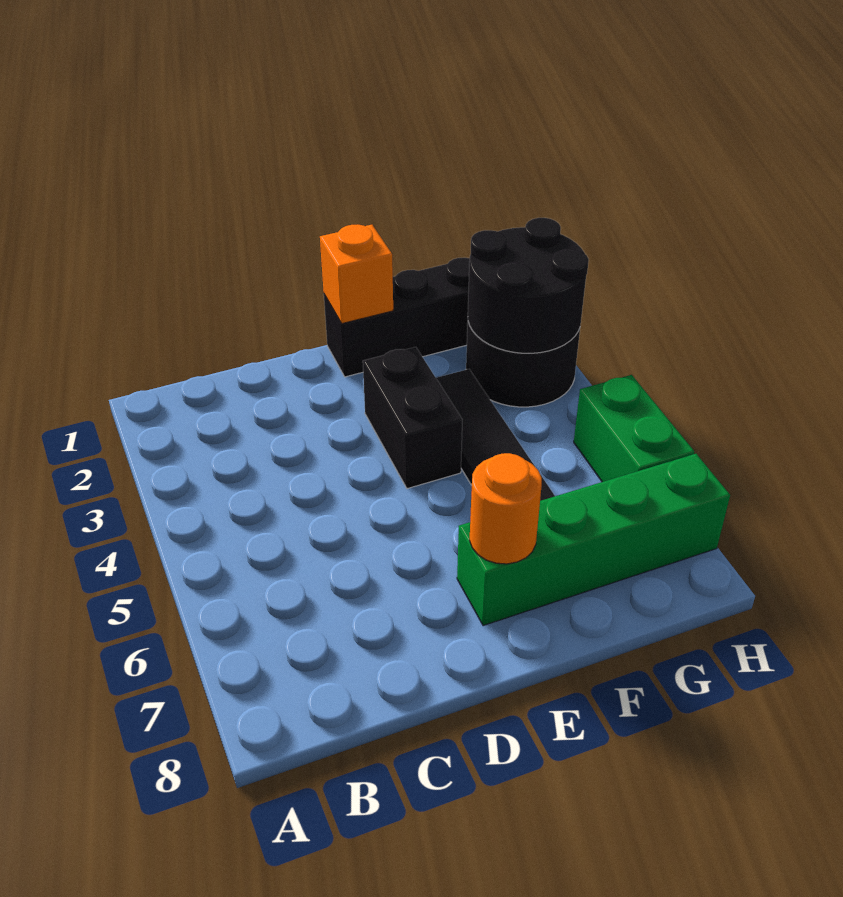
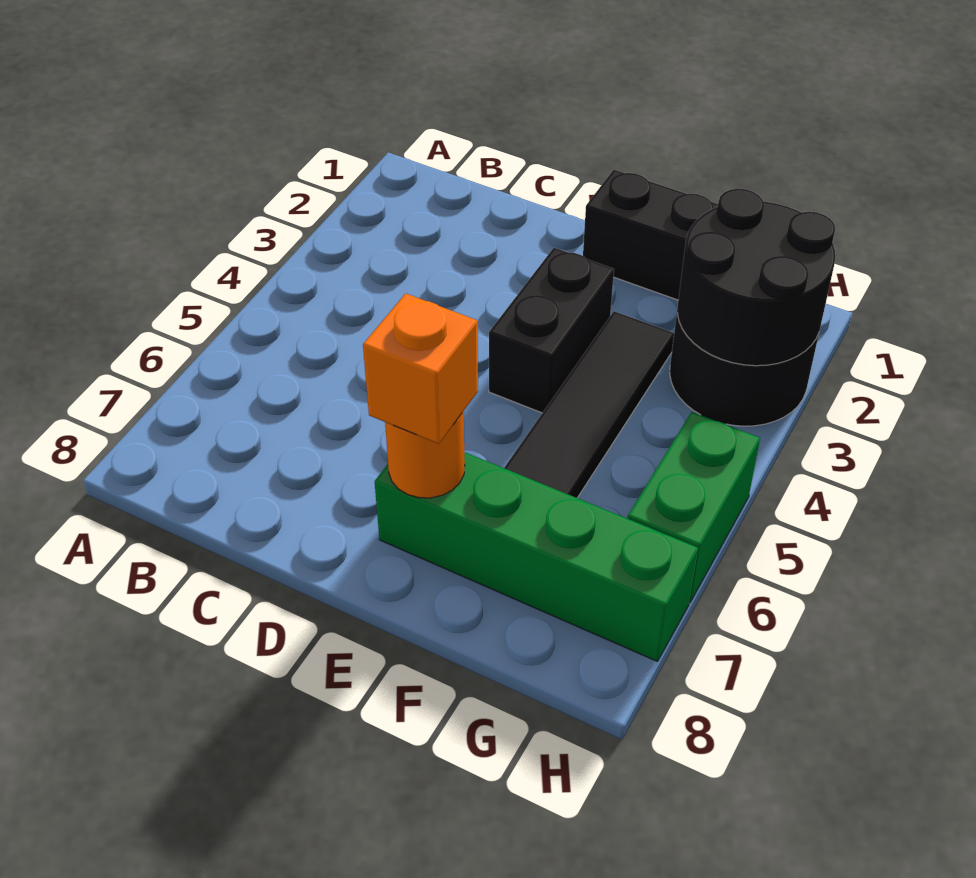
orange 1x1 brick [320,224,393,324] -> orange 1x1 brick moved to [363,293,478,444]

